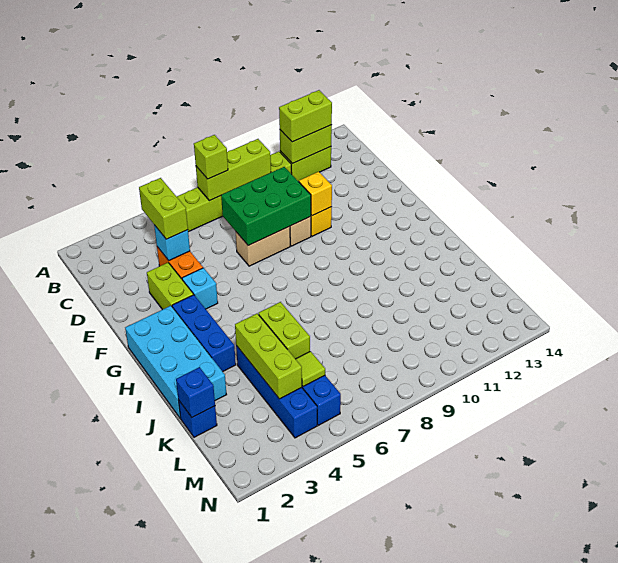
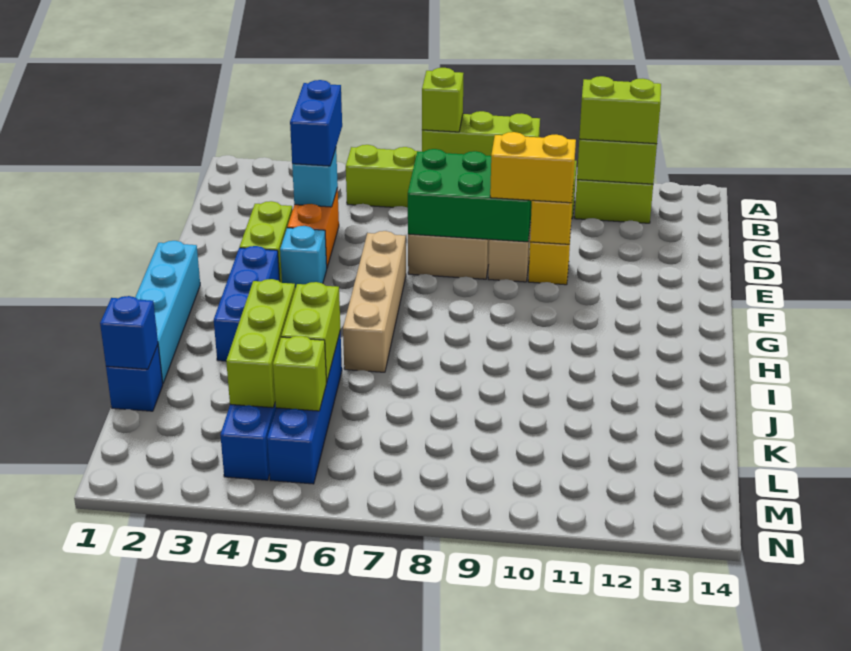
lime 1x2 brick [139,178,188,239] -> blue 1x2 brick [290,80,342,166]
none -> yellow 1x2 brick [490,132,576,203]
none -> tan 1x4 brick [343,231,406,372]
cyan 2x4 brick [125,306,227,418] -> cyan 1x4 brick [135,241,200,383]
lime 1x1 tile [296,351,325,387] -> lime 1x1 brick [273,336,327,411]

